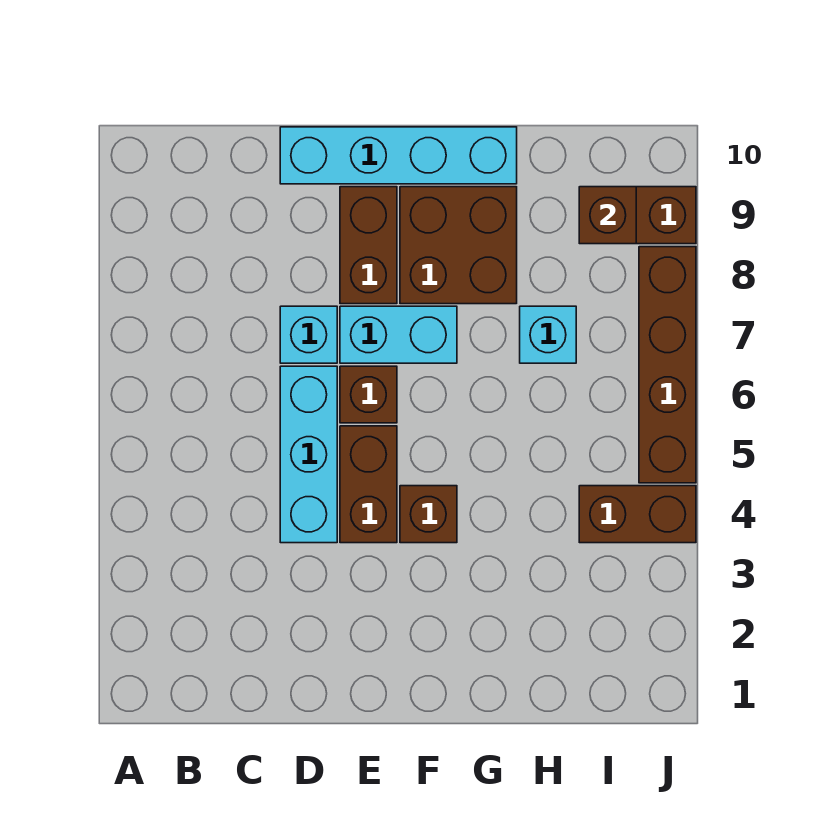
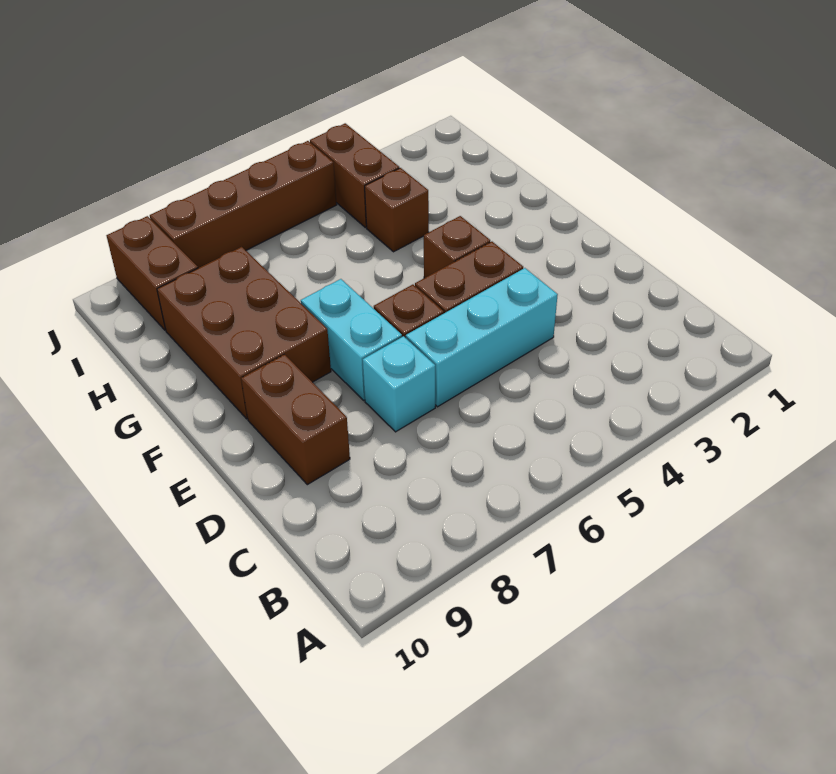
cyan 1x4 brick [280,127,517,184] -> none
brown 1x2 brick [340,187,397,304] -> brown 1x2 brick turned to [241,354,350,485]
brown 2x2 brick [400,187,517,304] -> brown 2x3 brick [157,247,331,419]
cyan 1x1 brick [520,306,576,363] -> none
brown 1x1 brick [579,187,636,244] -> brown 1x1 brick moved to [365,168,429,252]

